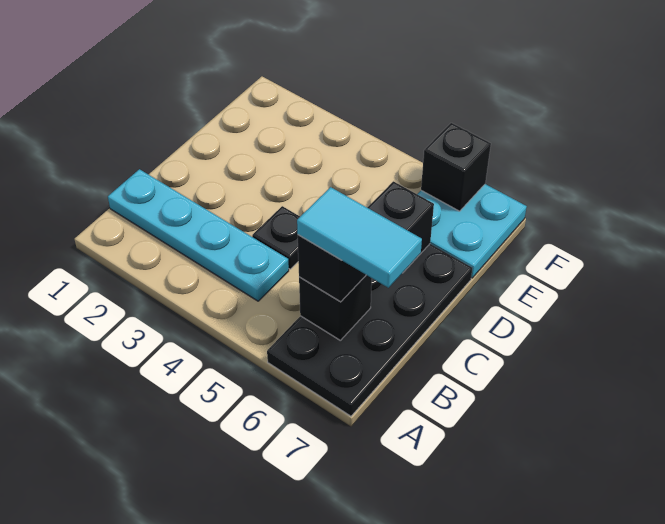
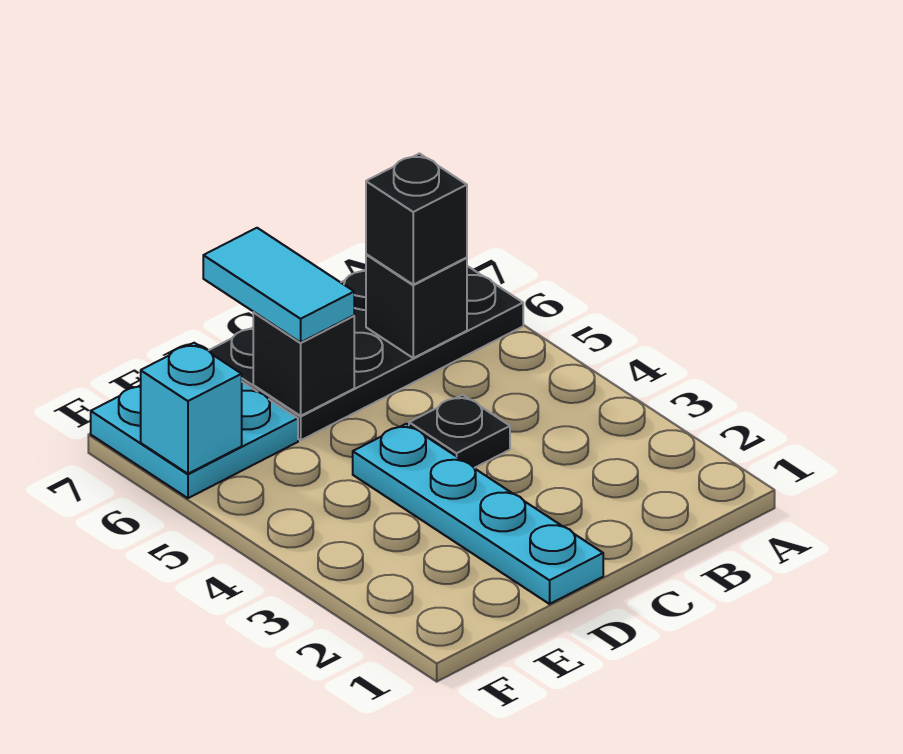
cyan 1x4 plate [108,169,289,301] -> cyan 1x4 plate moved to [353,424,603,604]
cyan 1x2 tile [297,187,422,288] -> cyan 1x2 tile moved to [203,228,354,342]
black 1x1 brick [421,123,491,211] -> cyan 1x1 brick [141,343,242,474]

